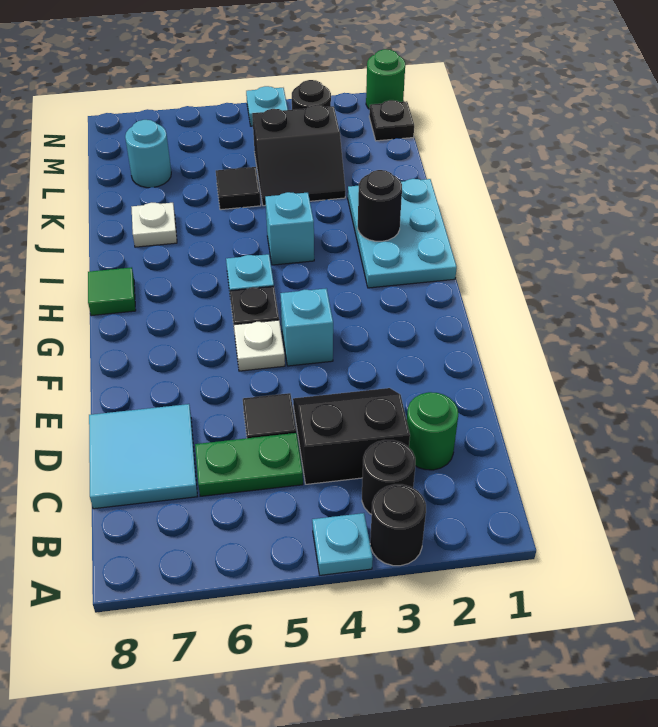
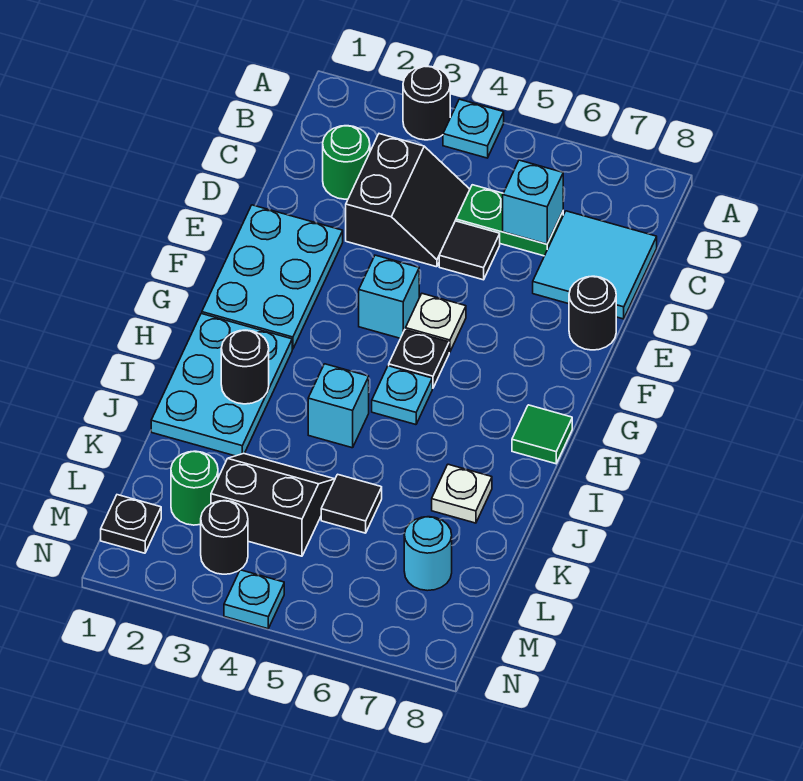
black 1x1 round brick [362,440,415,515] -> black 1x1 round brick moved to [569,276,616,350]
black 2x2 slope [293,388,410,484] -> black 2x2 slope turned to [346,134,470,267]
none -> cyan 1x1 brick [503,160,563,244]
none -> cyan 2x3 plate [202,205,343,349]
green 1x1 round brick [366,49,405,109] -> green 1x1 round brick moved to [171,451,218,525]

